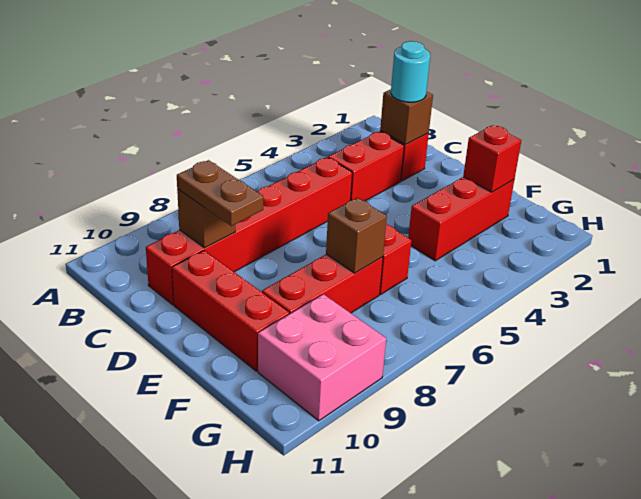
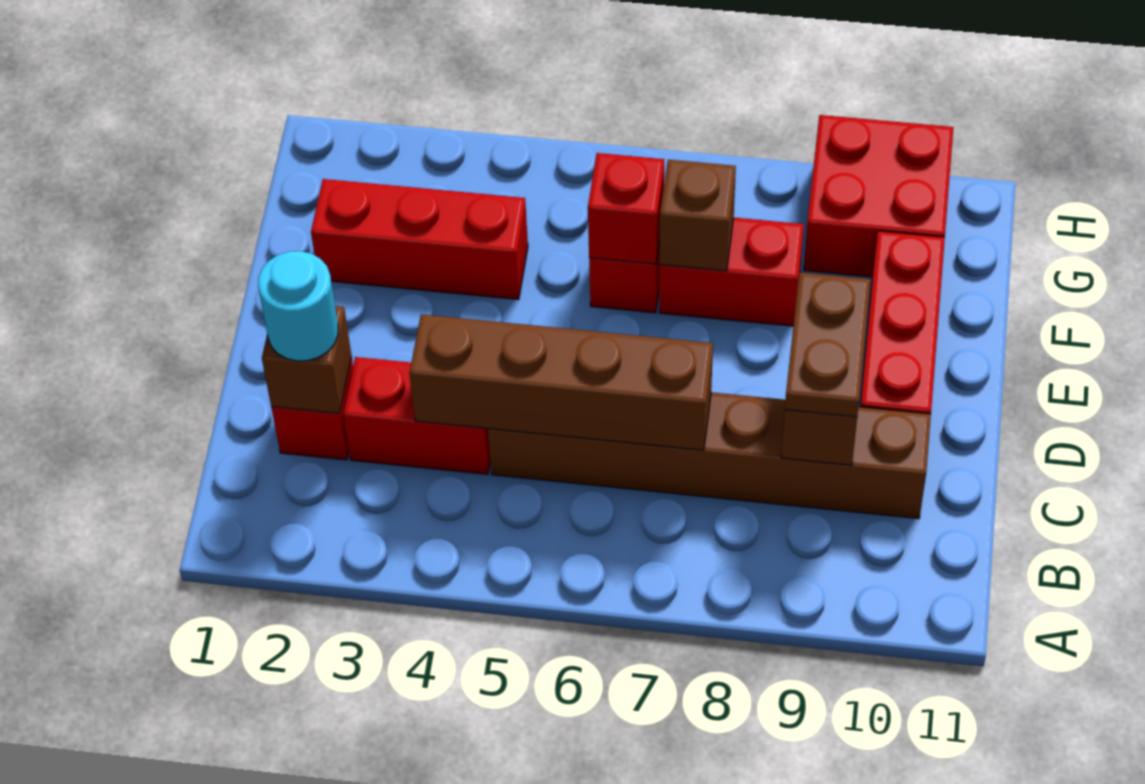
none -> brown 1x4 brick [409,314,713,450]
red 1x6 brick [146,157,352,305] -> brown 1x6 brick [488,392,931,519]
red 1x1 brick [463,125,521,192] -> red 1x1 brick moved to [588,153,664,264]
red 1x3 brick [262,254,383,314] -> red 1x2 brick [659,218,804,326]
pink 2x2 brick [258,294,386,421] -> red 2x2 brick [804,115,953,277]

